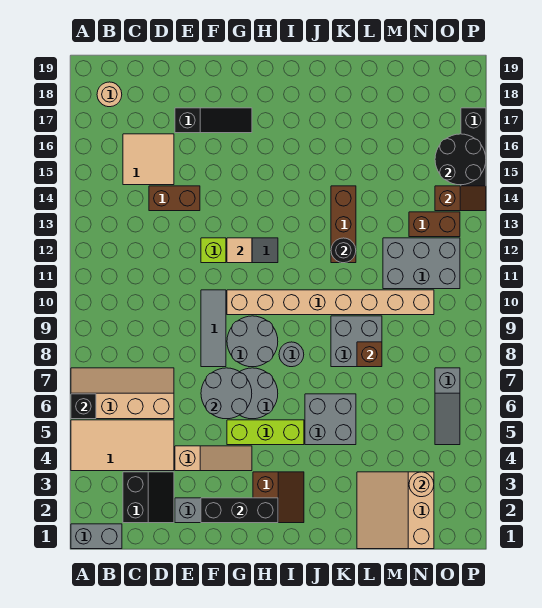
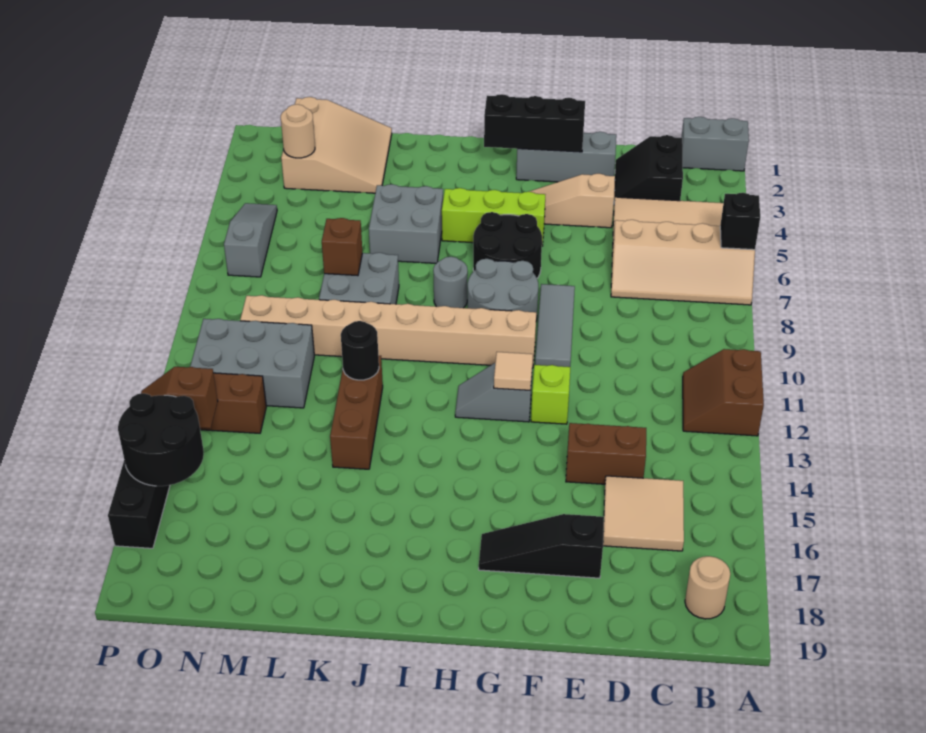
grey 2x2 round brick [201,368,252,419] -> none
grey 2x2 round brick [240,368,278,419] -> black 2x2 round brick [473,212,542,278]
brown 2x2 slope [253,472,304,523] -> brown 2x2 slope moved to [683,349,764,436]

